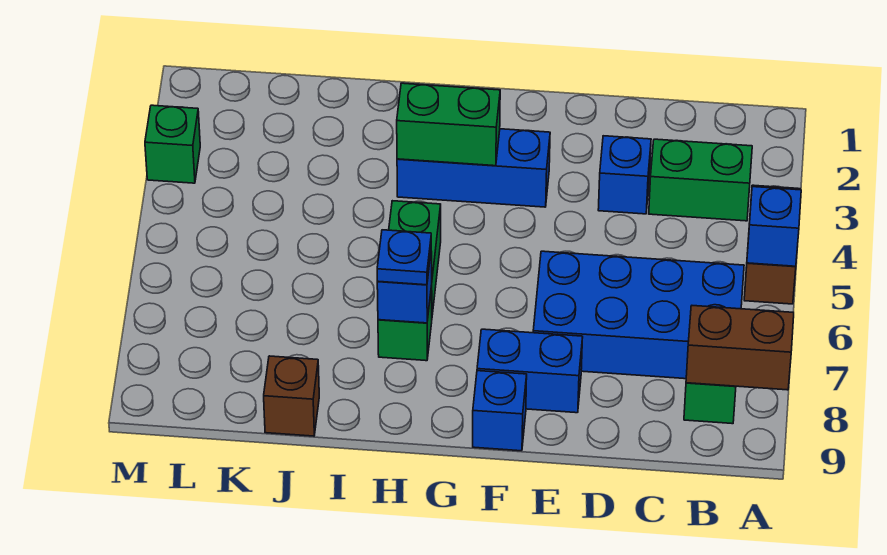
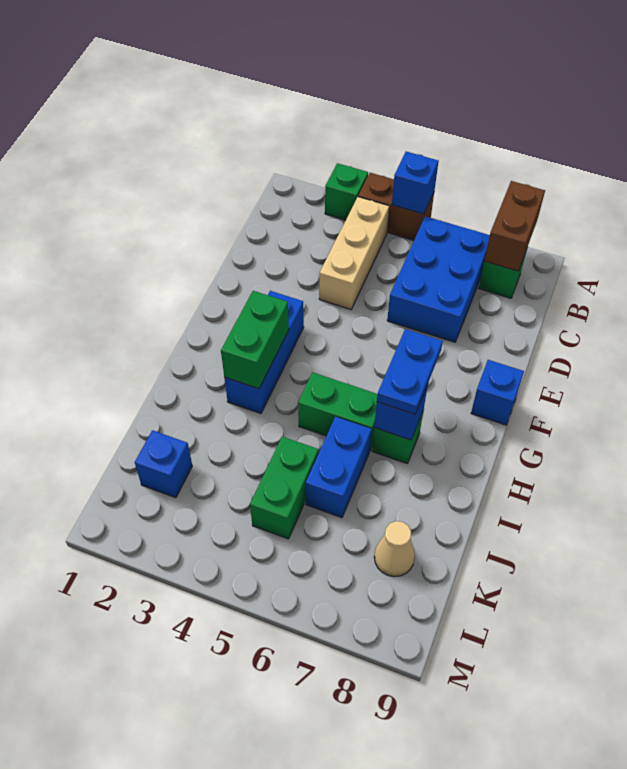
green 1x2 brick [649,139,752,221] -> green 1x2 brick moved to [250,436,319,539]
none -> tan 1x3 brick [319,197,389,309]
blue 2x4 brick [533,251,744,379] -> blue 2x3 brick [387,216,490,342]
blue 1x1 brick [598,136,651,214] -> blue 1x1 brick moved to [135,430,192,498]
blue 1x2 brick [477,329,583,413] -> blue 1x2 brick moved to [306,417,372,518]
blue 1x1 plate [377,230,431,285] -> blue 1x2 plate [377,329,443,414]
brown 1x1 brick [264,356,319,436] -> none
none -> tan 1x1 cone [374,521,415,577]
green 1x1 brick [145,105,200,183] -> green 1x1 brick moved to [325,163,368,220]

